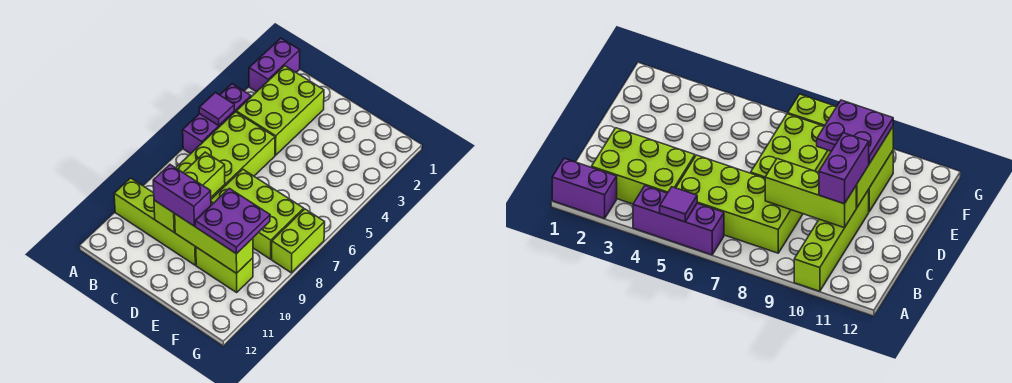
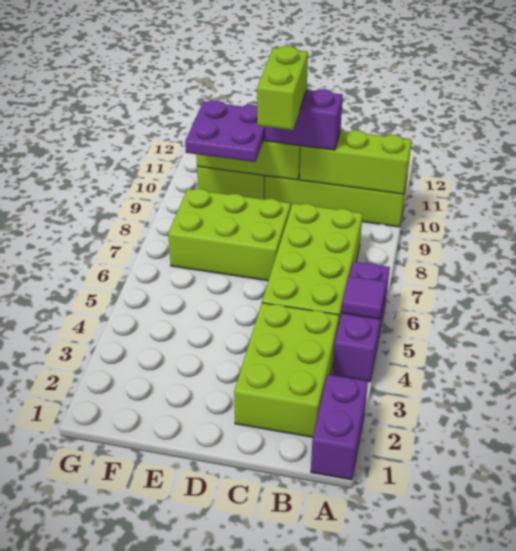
lime 1x3 brick [154,152,225,232] -> lime 1x3 brick turned to [300,130,412,194]
lime 1x2 brick [272,209,325,273] -> lime 1x2 brick moved to [257,46,308,130]

